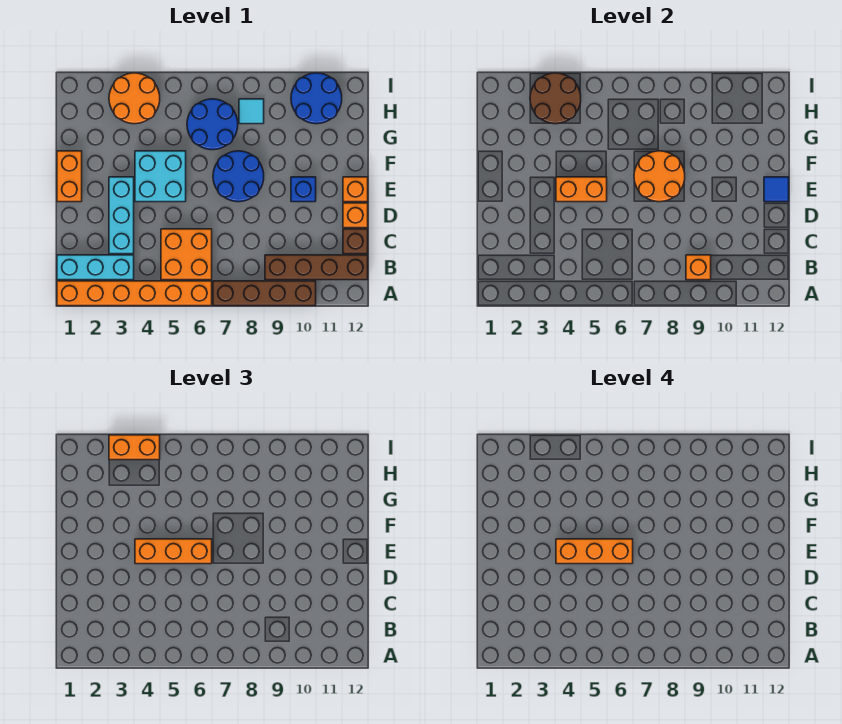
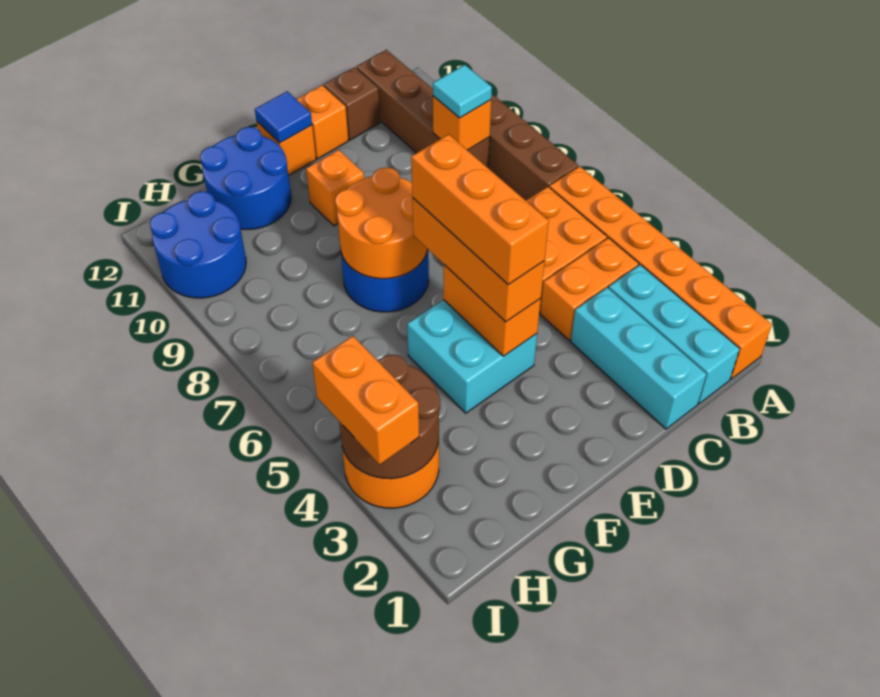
cyan 1x3 brick [109,177,134,254] -> cyan 1x3 brick turned to [571,287,706,429]
orange 1x2 brick [57,151,82,202] -> orange 1x2 brick moved to [540,238,639,340]
blue 1x1 brick [291,177,316,202] -> orange 1x1 brick [306,150,364,226]
blue 2x2 round brick [187,99,238,150] -> blue 2x2 round brick moved to [200,127,291,229]
cyan 1x1 tile [239,99,264,124] -> cyan 1x1 tile moved to [433,65,492,118]

